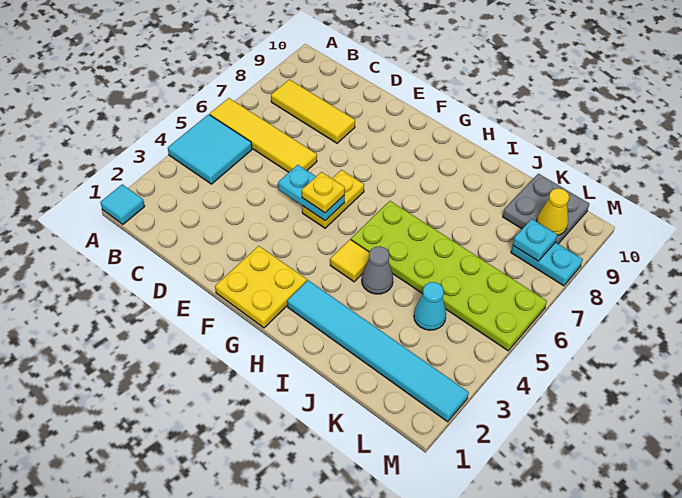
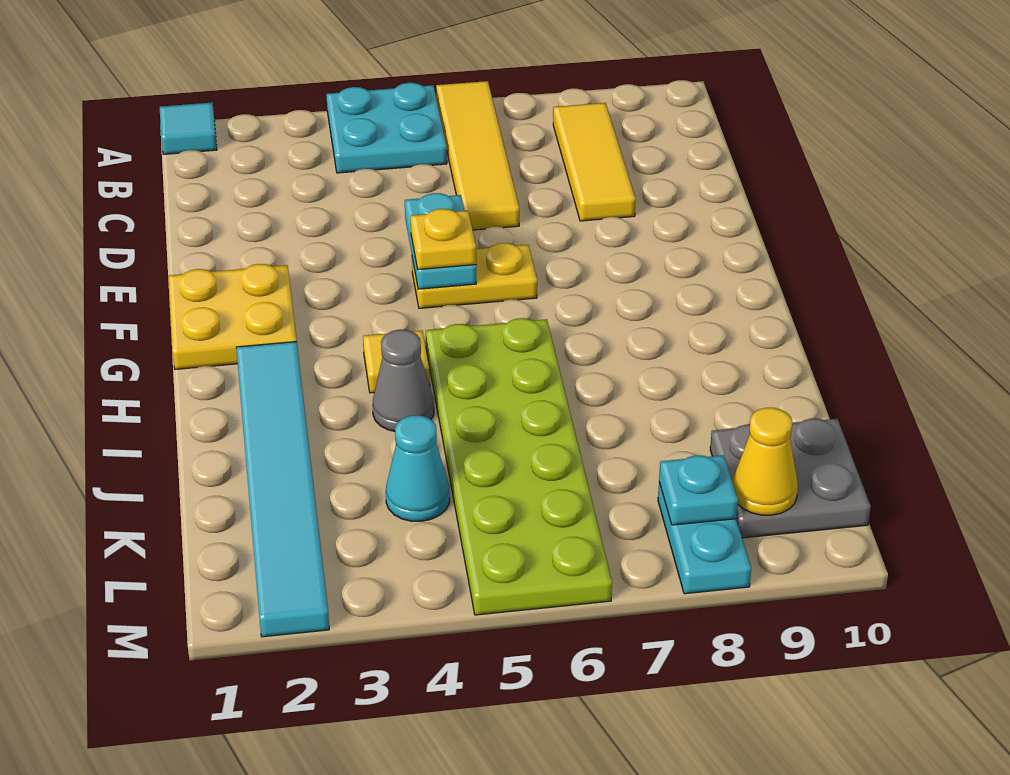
cyan 2x2 tile [168,114,252,184] -> cyan 2x2 plate [326,83,447,173]

